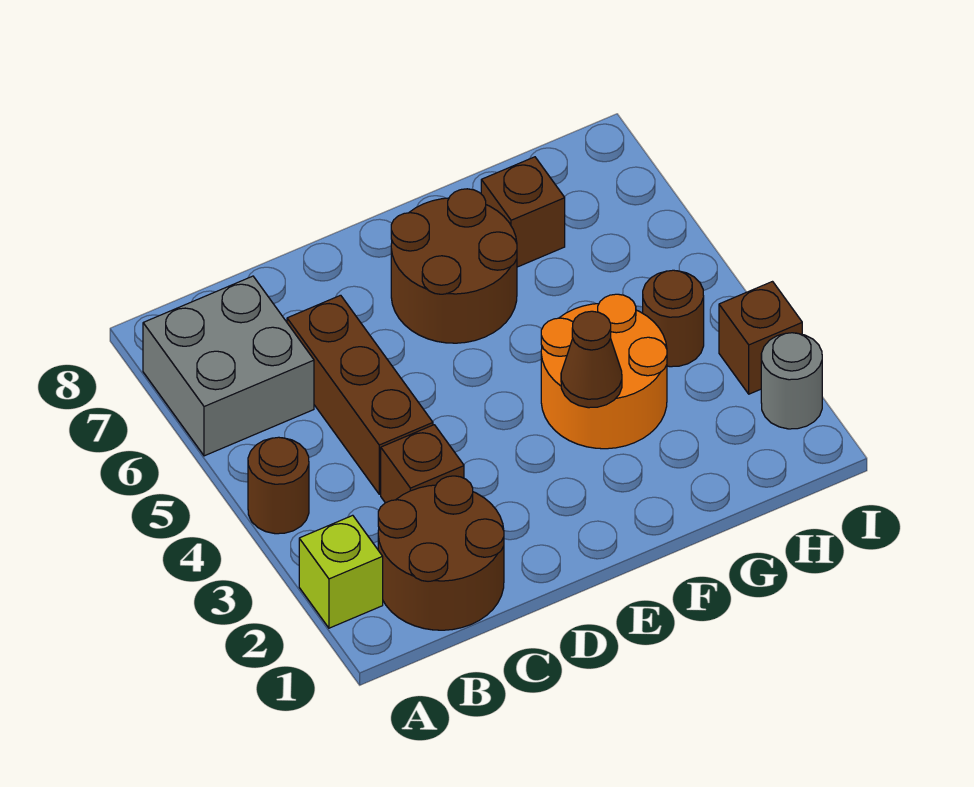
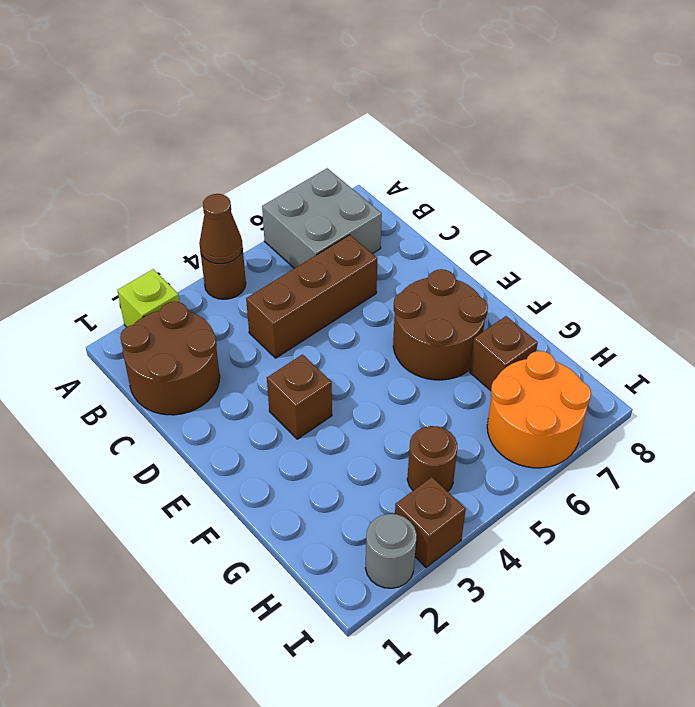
brown 1x1 brick [381,425,464,503] -> brown 1x1 brick moved to [267,355,332,439]
orange 2x2 round brick [541,294,667,449] -> orange 2x2 round brick moved to [487,351,591,468]
brown 1x1 cone [561,311,622,408] -> brown 1x1 cone moved to [199,194,243,264]

